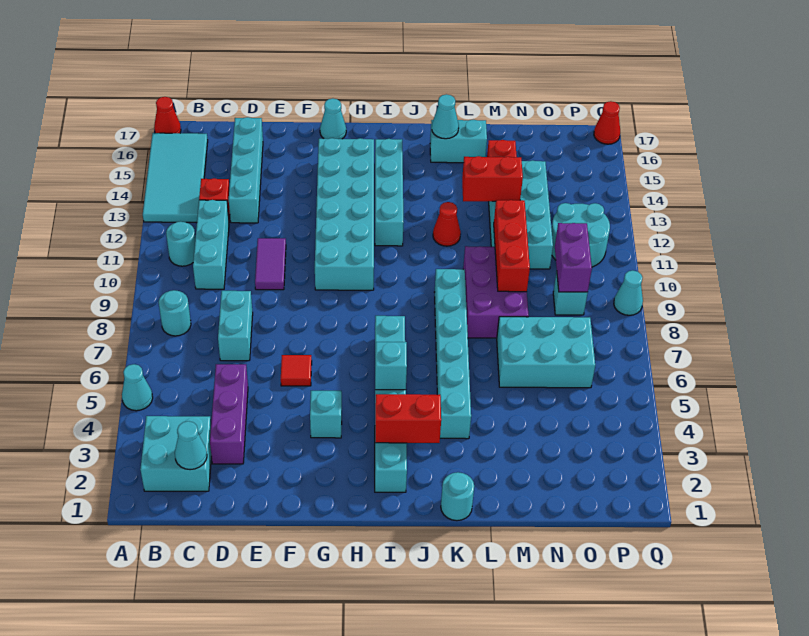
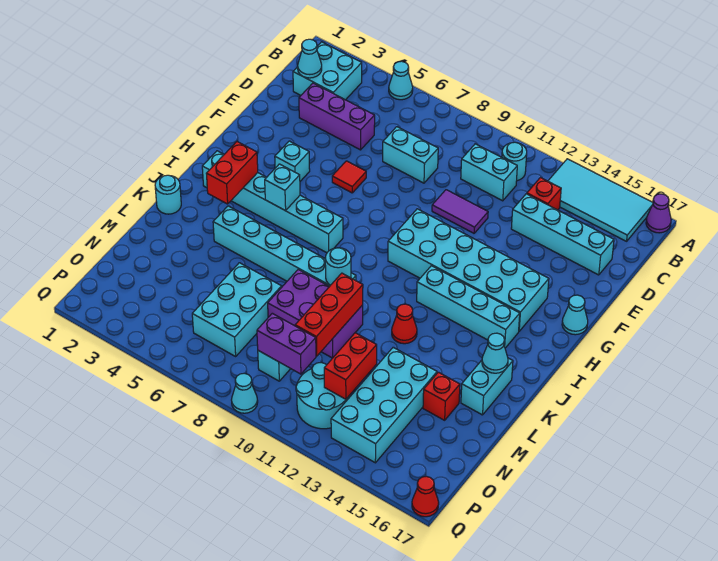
red 1x1 cone [154,97,181,133] -> purple 1x1 cone [646,194,671,233]
cyan 1x1 round brick [159,290,191,336] -> cyan 1x1 round brick moved to [325,248,351,285]
cyan 1x3 brick [193,200,229,289] -> cyan 1x2 brick [461,144,517,201]
red 1x2 brick [462,156,523,201] -> red 1x2 brick moved to [324,333,377,399]
red 1x3 brick [494,200,530,292] -> red 1x3 brick turned to [295,273,363,356]
cyan 2x4 brick [489,160,553,269] -> cyan 2x4 brick turned to [331,347,437,463]

